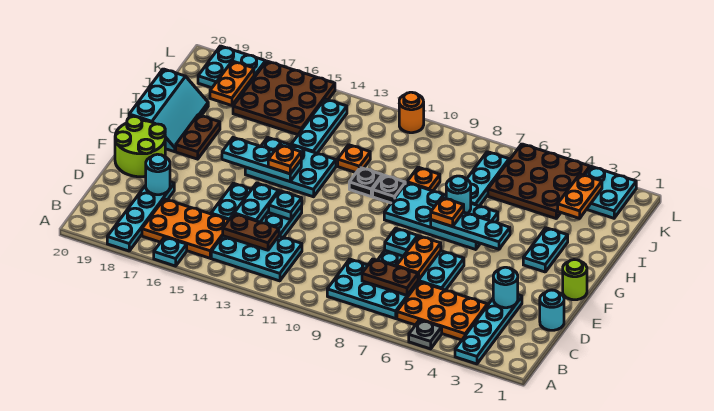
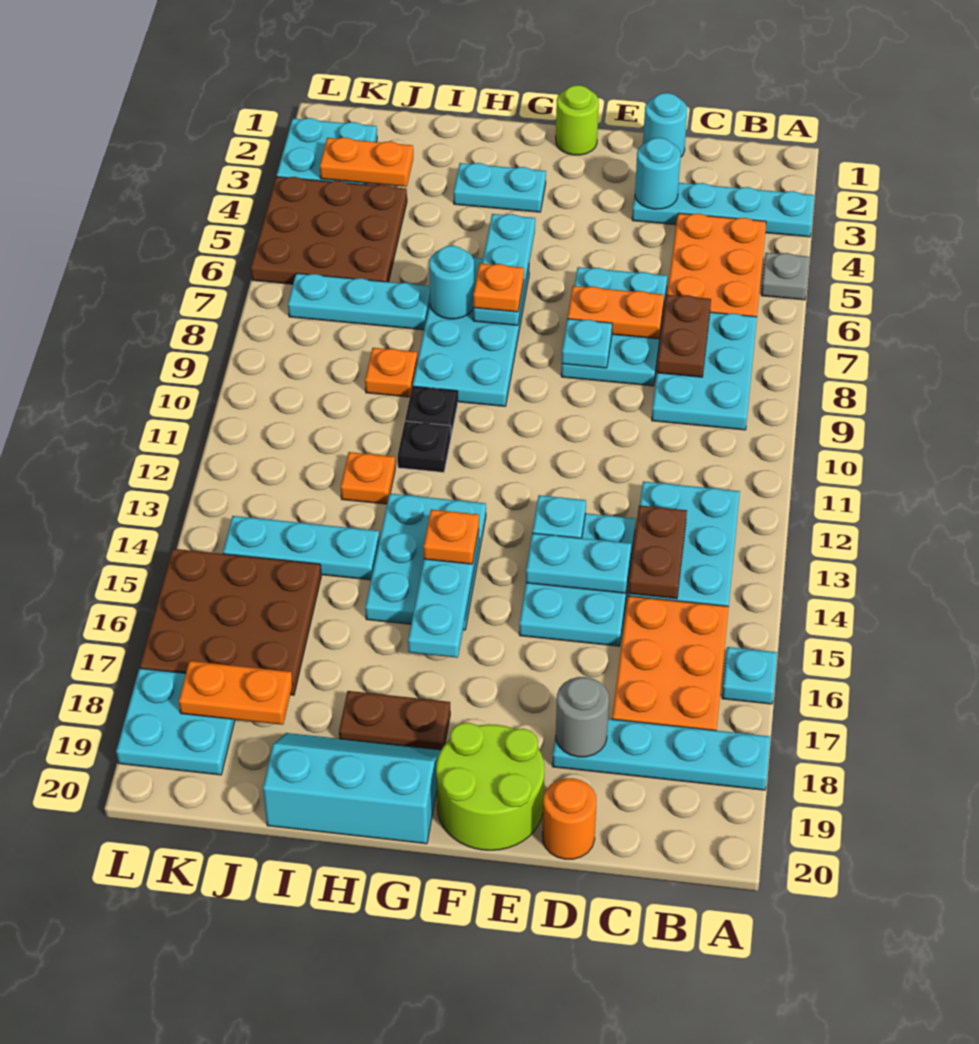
cyan 1x1 round brick [146,154,170,195] -> grey 1x1 round brick [556,677,609,757]
orange 1x1 round brick [399,92,424,133] -> orange 1x1 round brick moved to [542,778,596,859]

